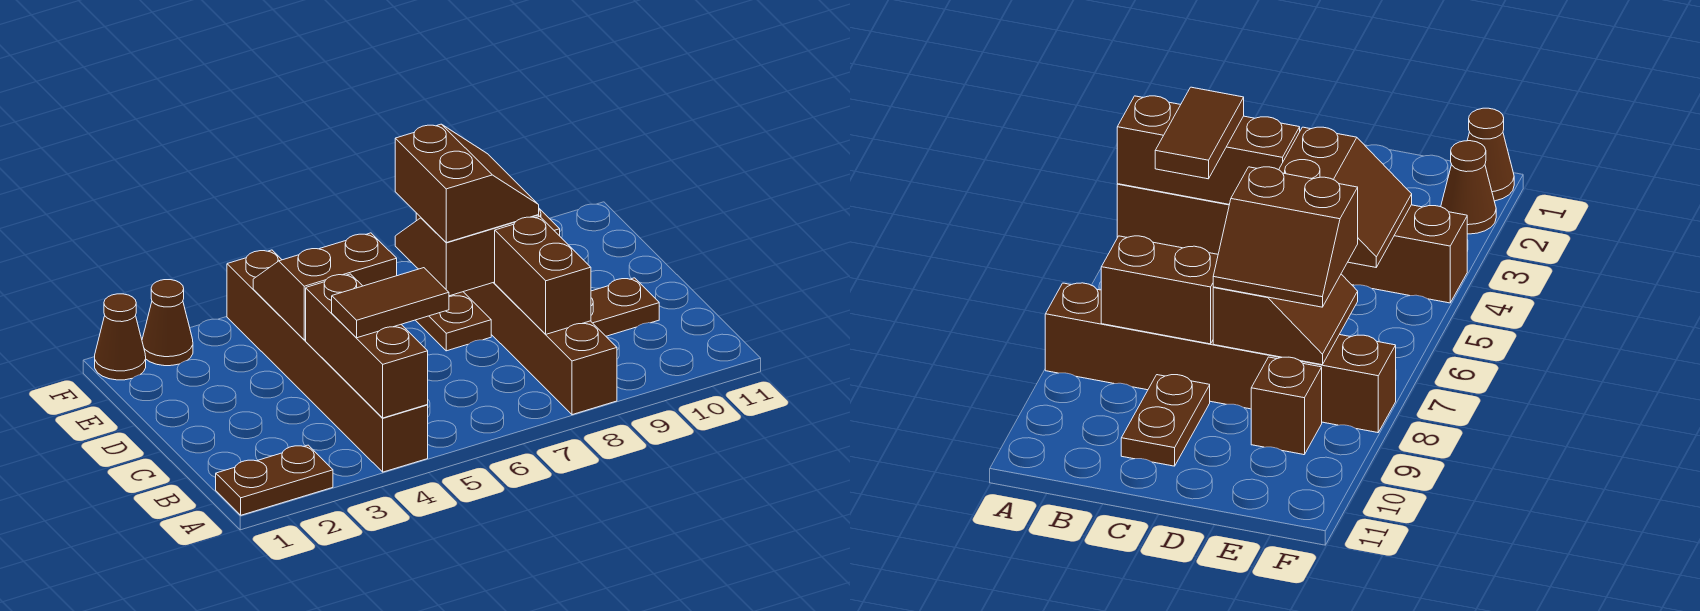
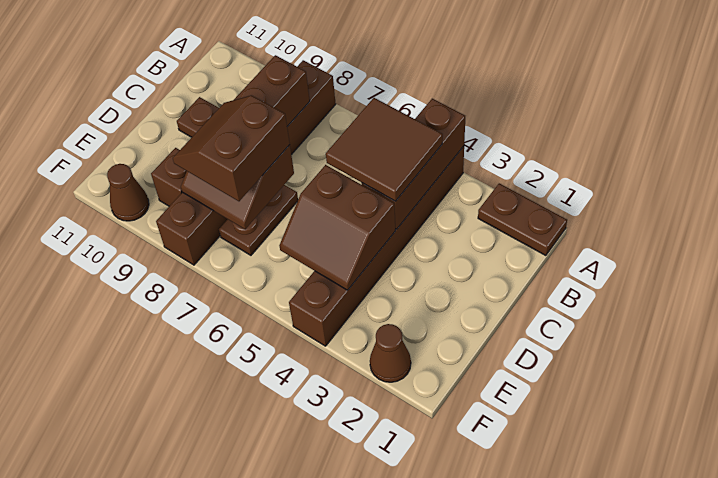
brown 1x2 tile [332,268,449,338] -> brown 2x2 tile [326,98,443,201]
brown 1x1 cone [95,294,146,380] -> brown 1x1 cone moved to [107,164,149,221]

